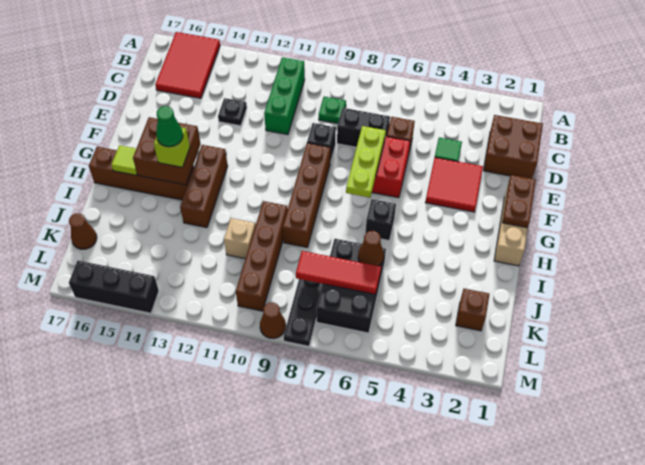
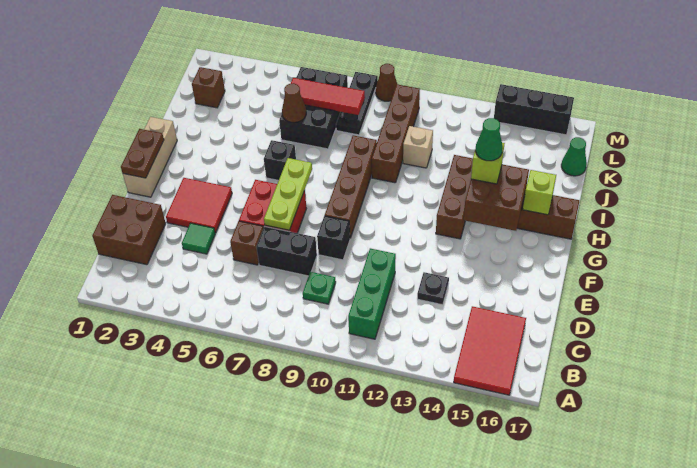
lime 1x1 tile [111,145,137,175] -> lime 1x1 brick [523,170,556,215]
brown 1x1 cone [69,213,97,249] -> green 1x1 cone [561,137,587,176]

